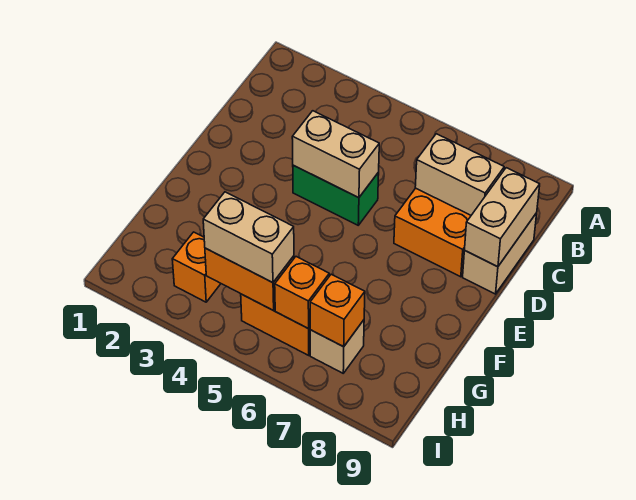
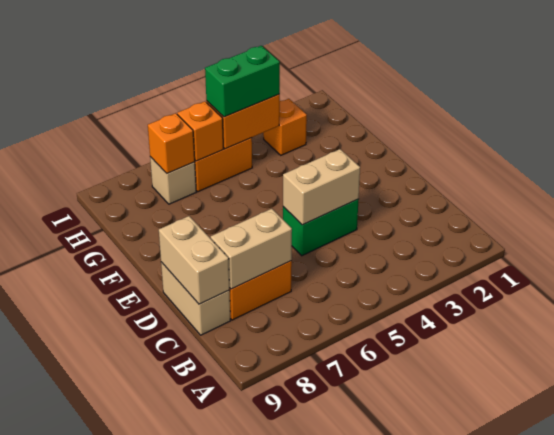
tan 1x2 brick [203,192,294,283] -> green 1x2 brick [205,46,280,117]

